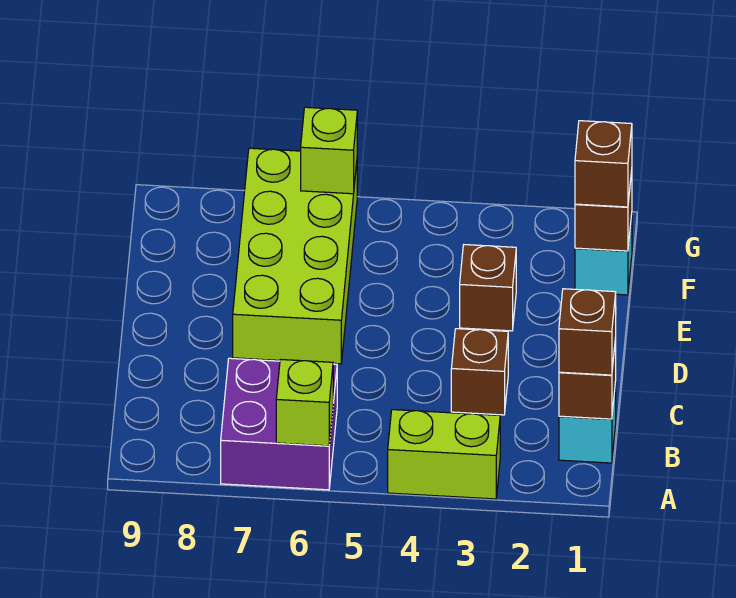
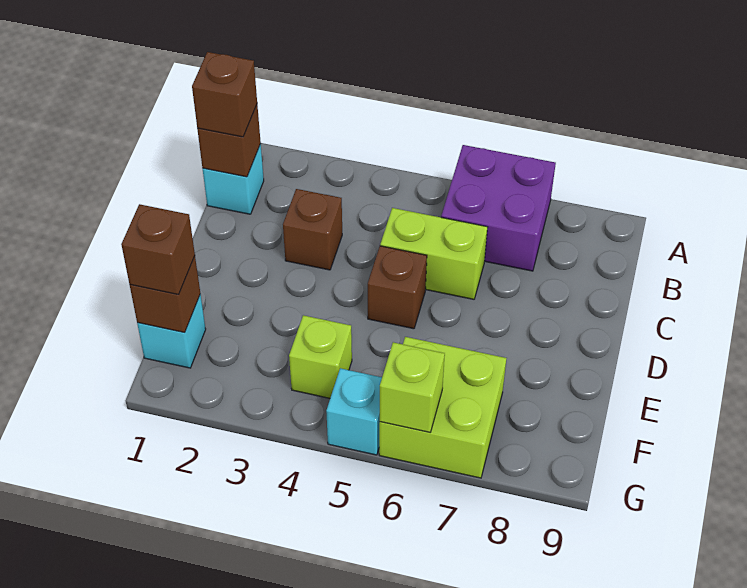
lime 1x2 brick [388,410,500,499] -> lime 1x2 brick moved to [380,208,488,299]
lime 1x1 brick [276,360,333,446] -> lime 1x1 brick moved to [289,315,352,398]
lime 2x4 brick [233,148,357,364] -> lime 2x2 brick [379,337,506,478]
brown 1x1 brick [460,245,516,331] -> brown 1x1 brick moved to [368,246,427,329]
none -> cyan 1x1 brick [326,368,382,455]

